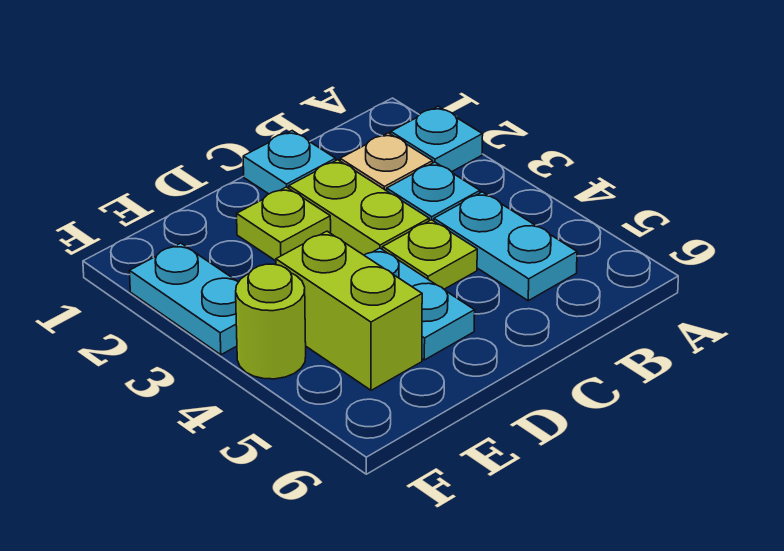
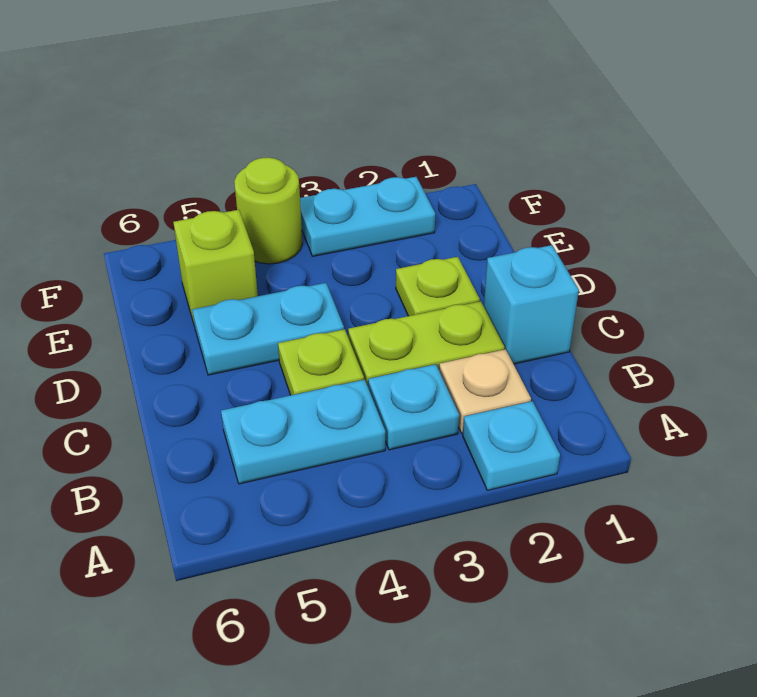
cyan 1x1 plate [243,131,336,194] -> cyan 1x1 brick [484,245,579,364]
lime 1x2 brick [276,231,422,390] -> lime 1x1 brick [173,210,258,326]

